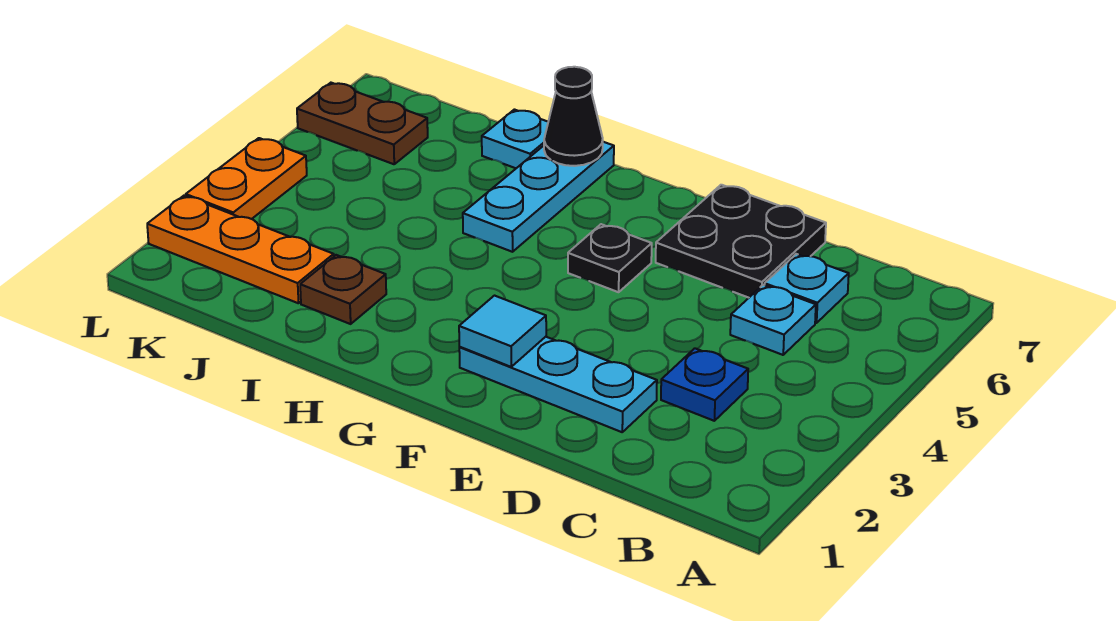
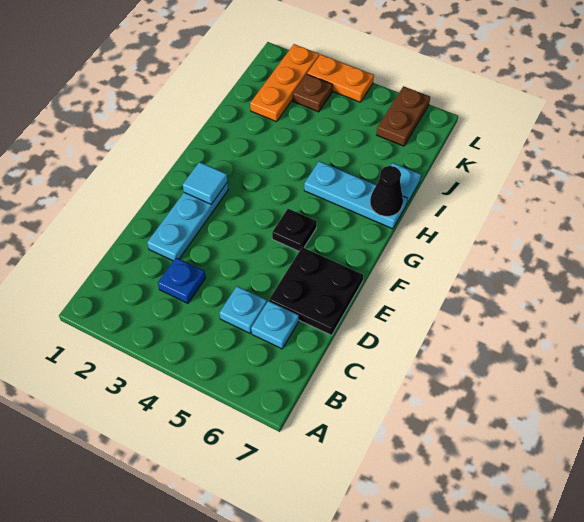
brown 1x1 plate [300,255,386,324] -> brown 1x1 plate moved to [293,74,333,112]

